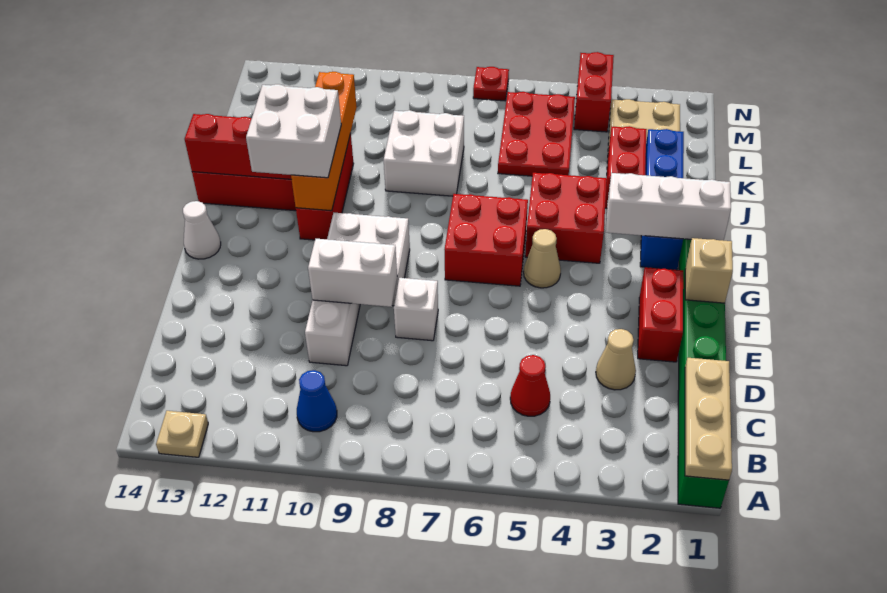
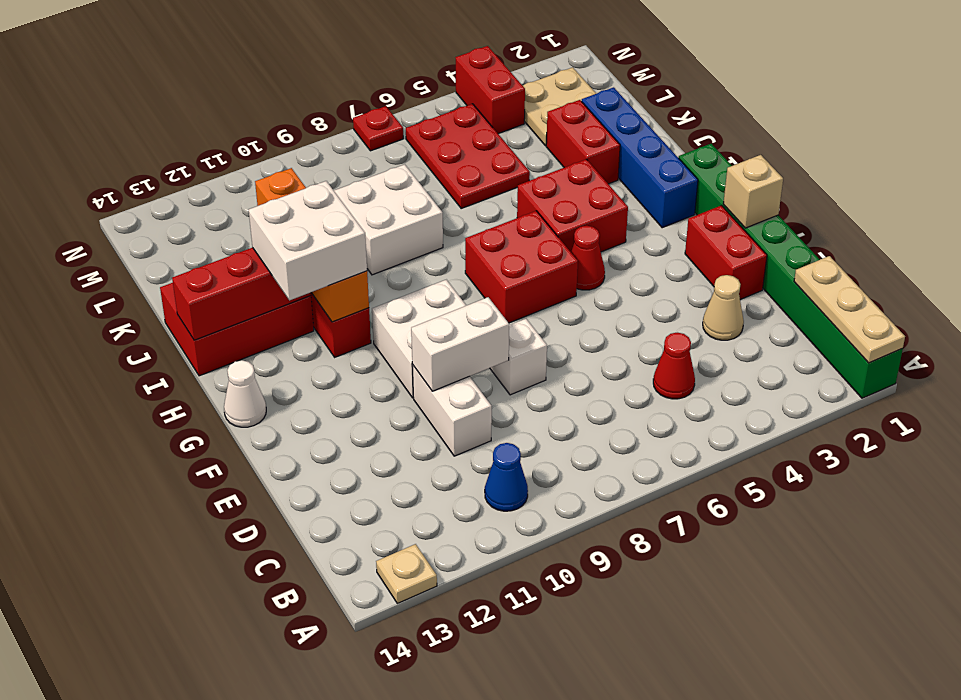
tan 1x1 cone [524,229,561,288] -> red 1x1 cone [571,226,605,290]
white 1x3 brick [606,173,731,241] -> none

